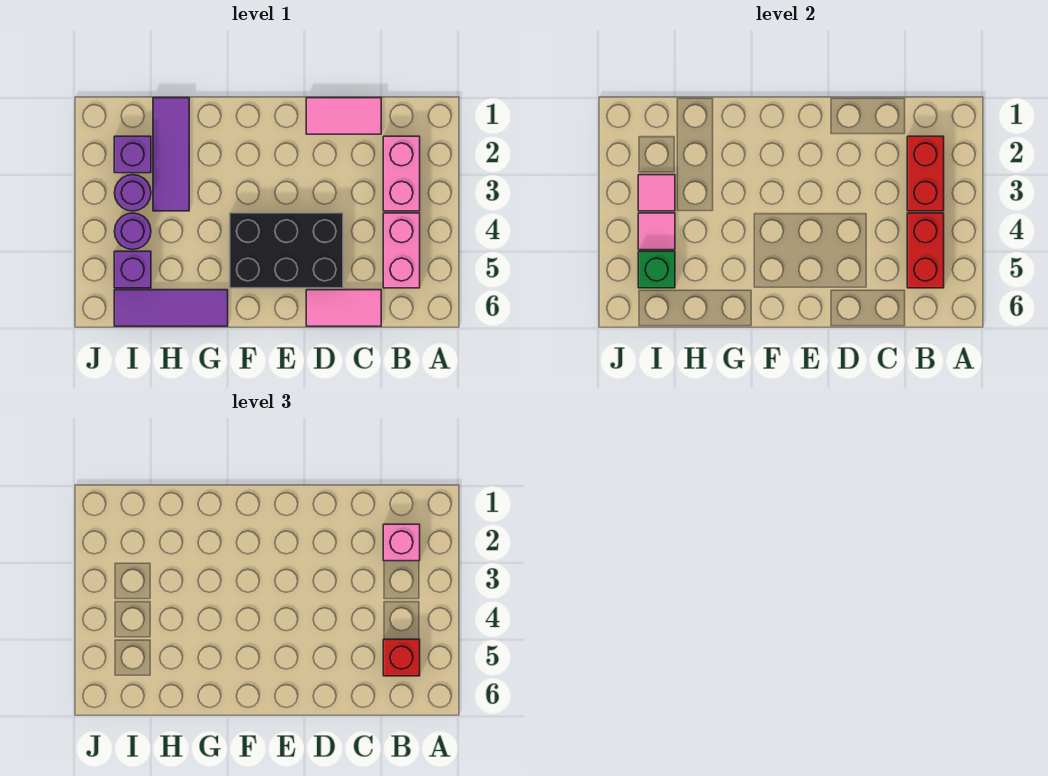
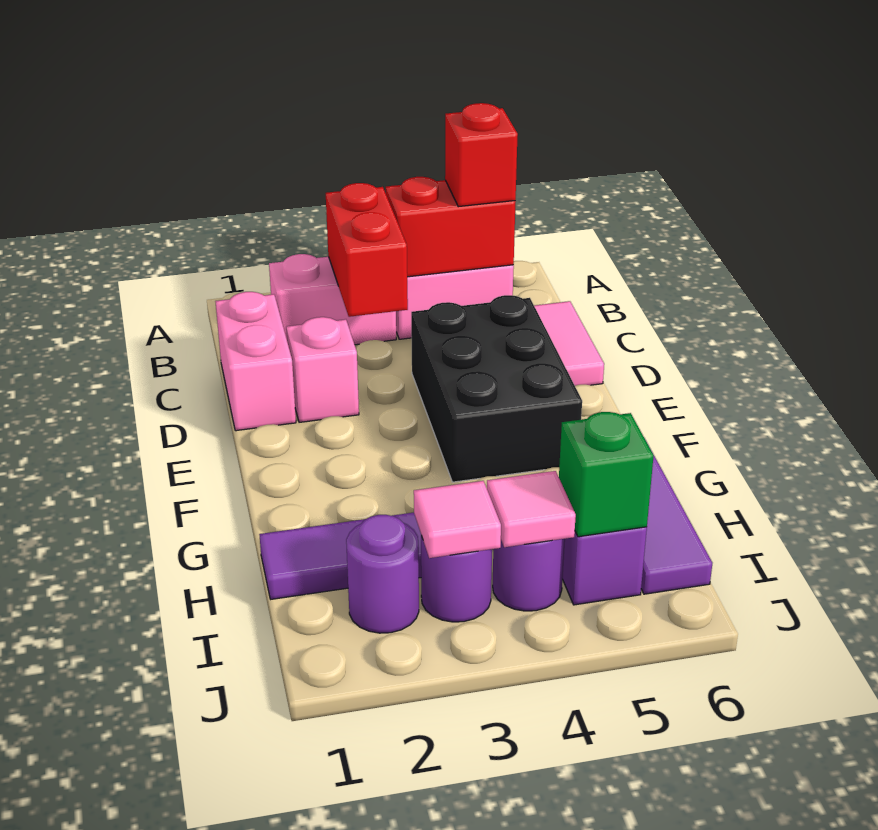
red 1x2 brick [907,136,944,211] -> red 1x2 brick turned to [326,183,408,317]
pink 1x1 brick [383,524,420,561] -> pink 1x1 brick moved to [286,317,359,422]
pink 1x2 tile [306,98,381,134] -> pink 1x2 brick [215,292,296,431]
purple 1x1 brick [114,136,151,173] -> purple 1x1 round brick [346,515,419,633]

